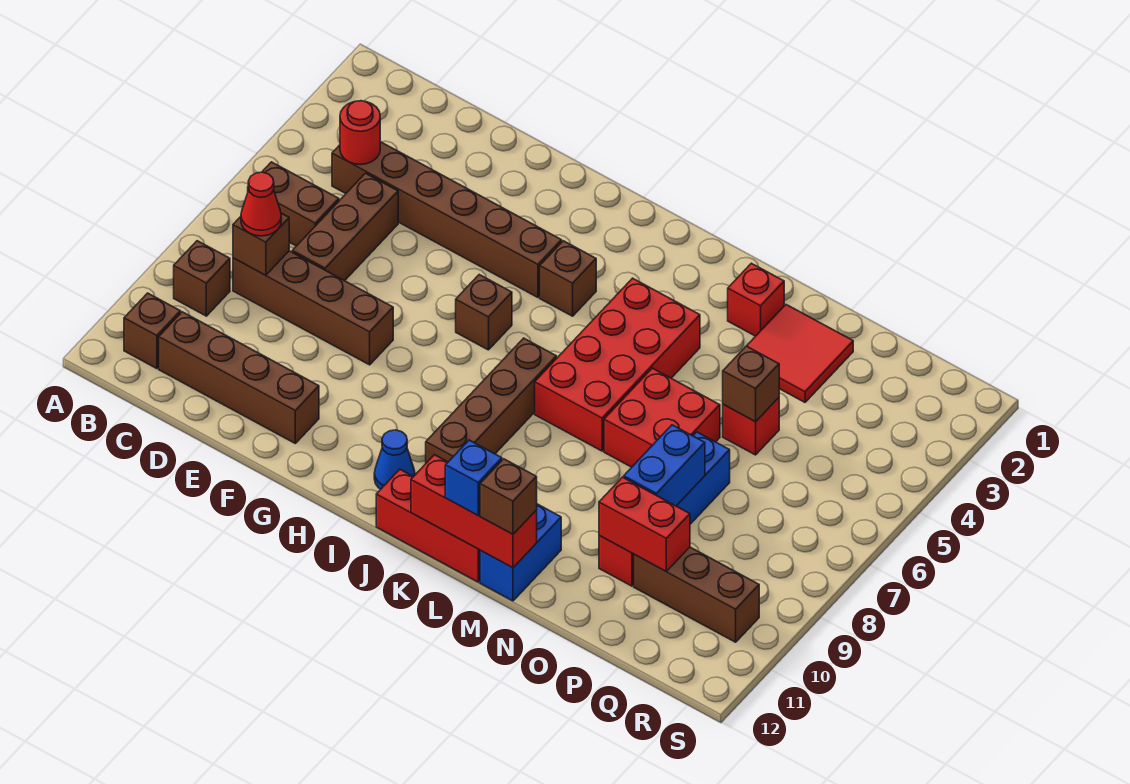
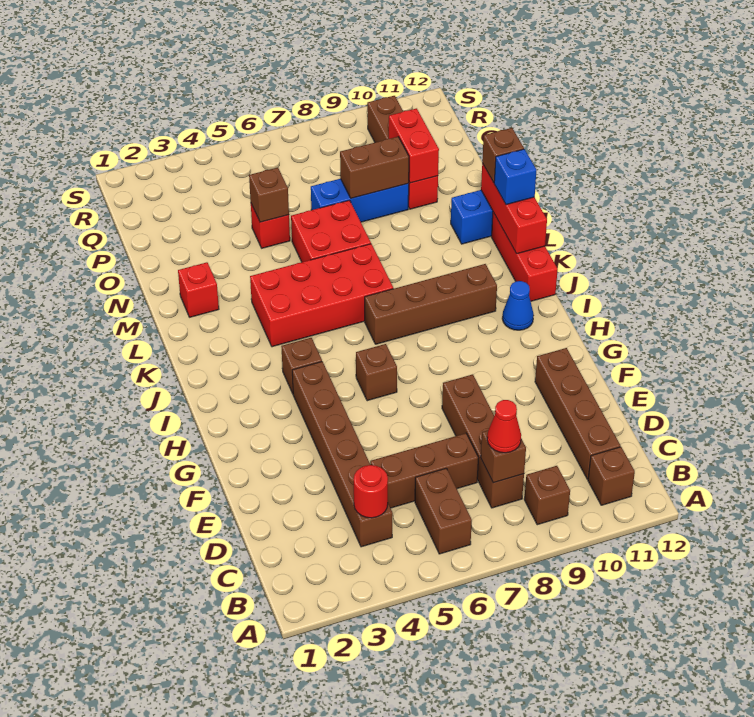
red 2x2 tile [747,305,853,402] -> none
blue 1x2 brick [624,425,705,506] -> brown 1x2 brick [340,137,409,198]

